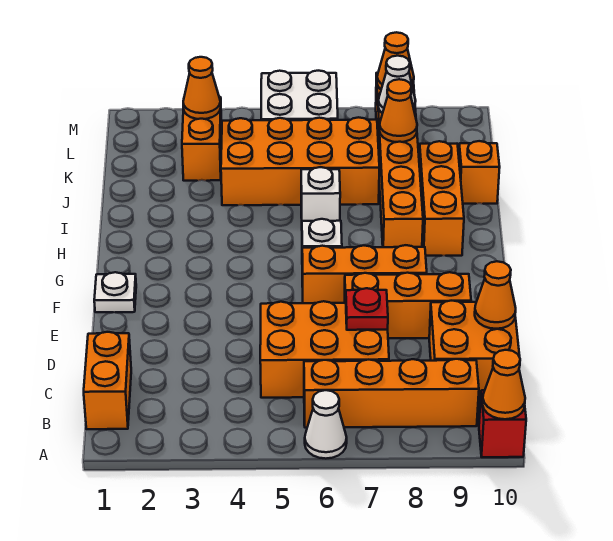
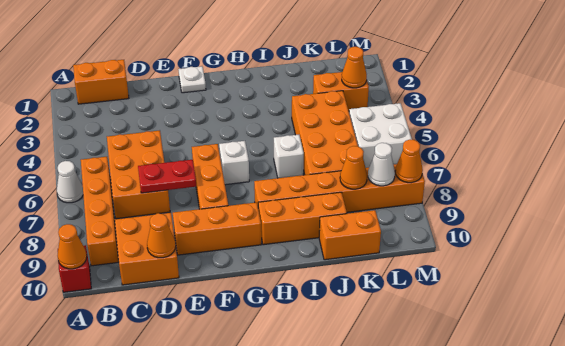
red 1x1 plate [346,288,388,330] -> red 1x2 plate [138,160,196,193]
orange 1x3 brick [344,272,471,338] -> orange 1x3 brick turned to [173,202,261,255]
orange 1x1 brick [459,141,500,204] -> orange 1x2 brick [319,210,381,260]

